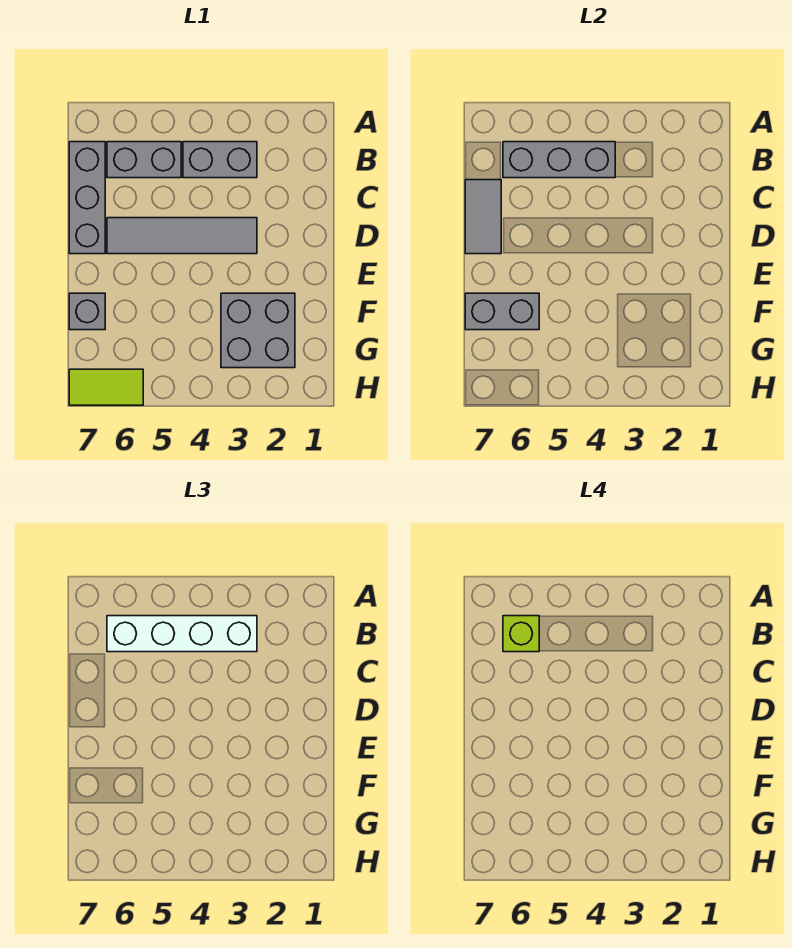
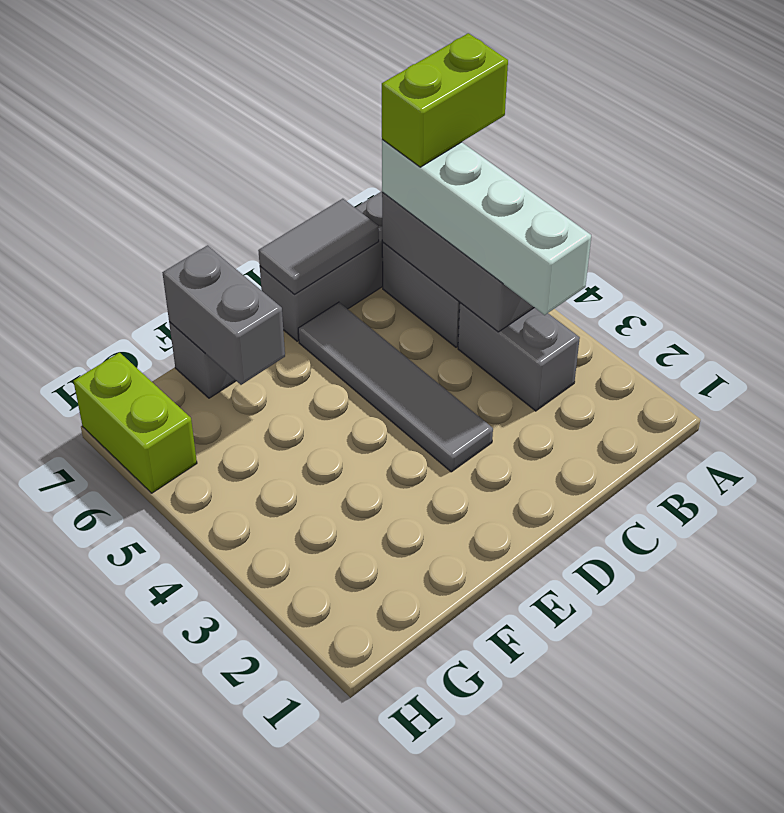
lime 1x1 brick [503,616,539,652] -> lime 1x2 brick [382,33,508,167]
grey 2x2 brick [221,293,295,368] -> none
lime 1x2 tile [69,369,143,405] -> lime 1x2 brick [73,352,197,493]

